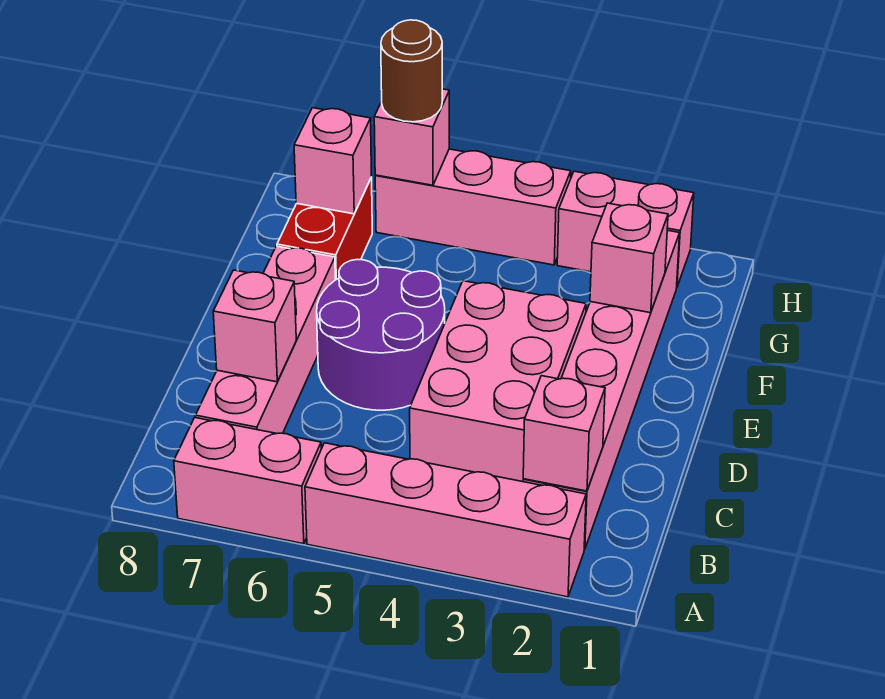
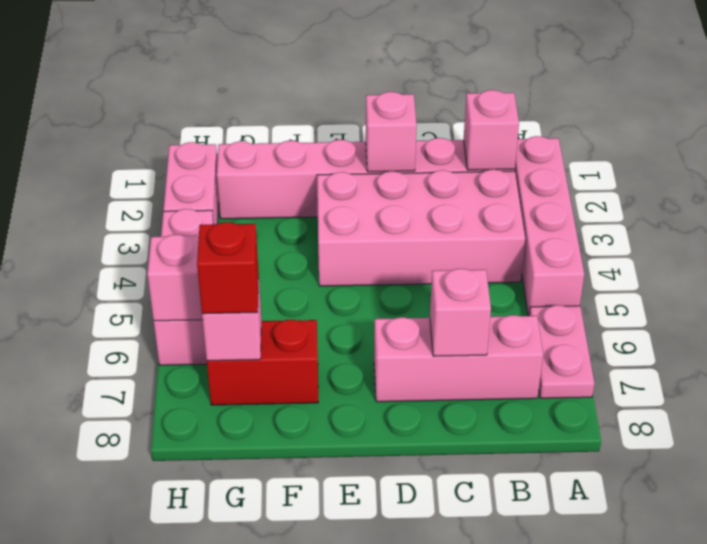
pink 1x2 brick [174,418,321,544] -> pink 1x2 plate [529,305,594,398]
pink 1x4 brick [196,246,335,434] -> pink 1x3 brick [374,315,543,402]
pink 2x3 brick [410,281,586,482] -> pink 2x4 brick [317,169,525,286]
purple 2x2 round brick [317,259,445,410] -> none
pink 1x1 brick [590,203,668,313] -> pink 1x1 brick moved to [366,92,417,172]
none -> red 1x1 brick [197,222,259,314]
brown 1x1 round brick [381,20,442,122] -> none

